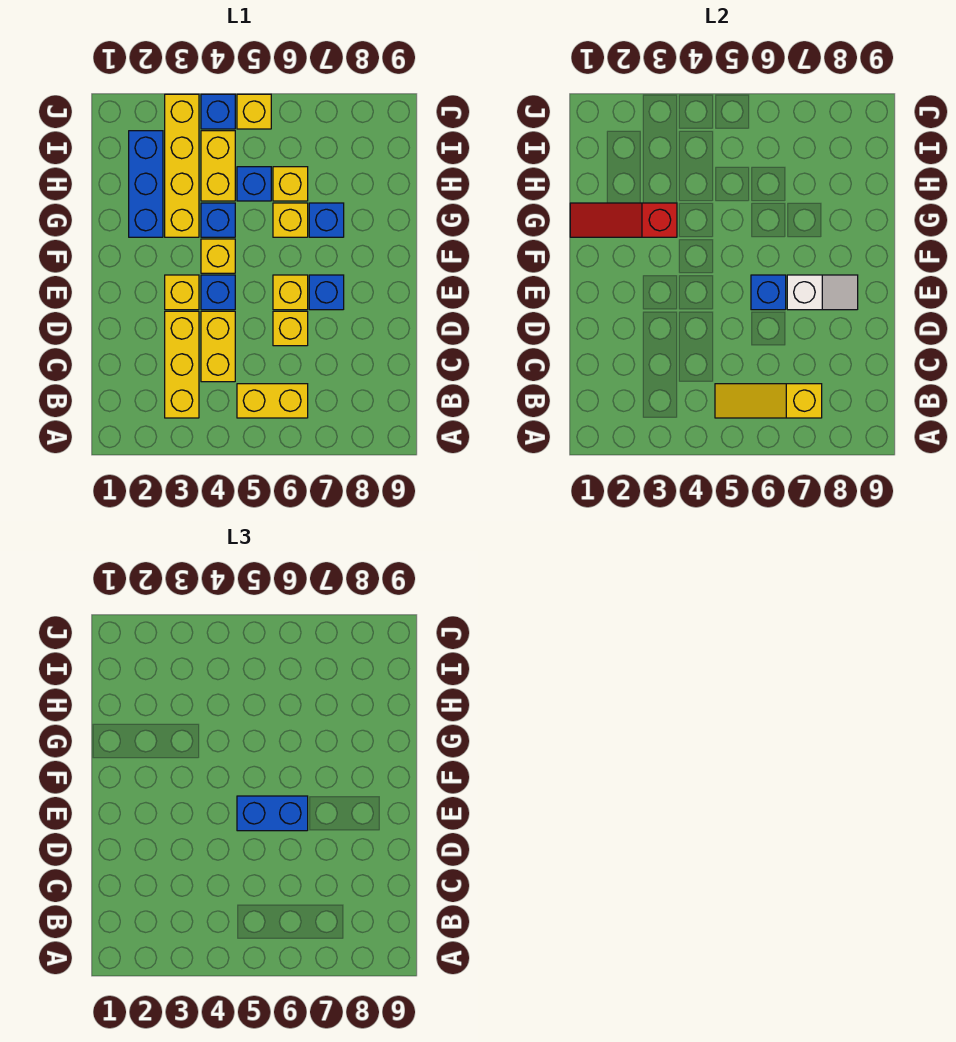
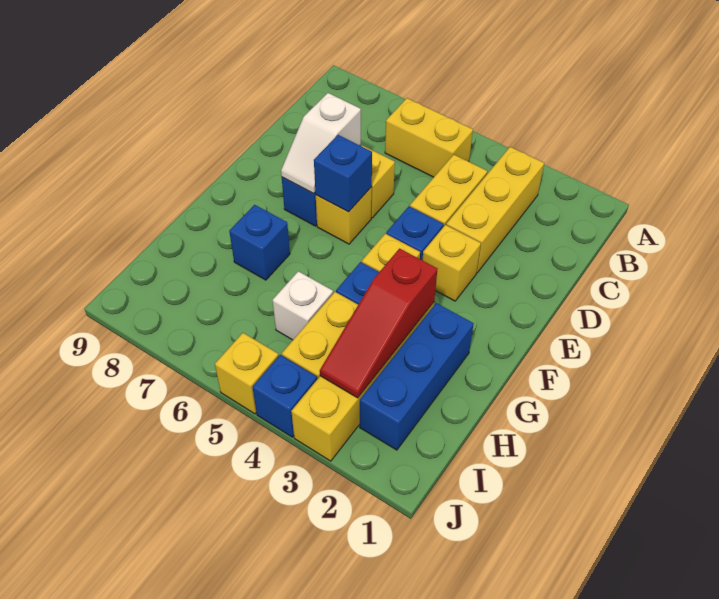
yellow 1x3 slope [715,384,822,418] -> none
blue 1x2 brick [237,796,308,831] -> none
white 1x2 slope [787,275,858,310] -> white 1x2 slope turned to [281,93,361,194]
red 1x3 slope [570,203,677,237] -> red 1x3 slope turned to [320,249,437,398]
yellow 1x1 brick [273,203,308,237] -> none
blue 1x1 brick [237,167,271,201] -> white 1x1 brick [272,271,333,340]
yellow 1x1 brick [273,167,308,201] -> none

